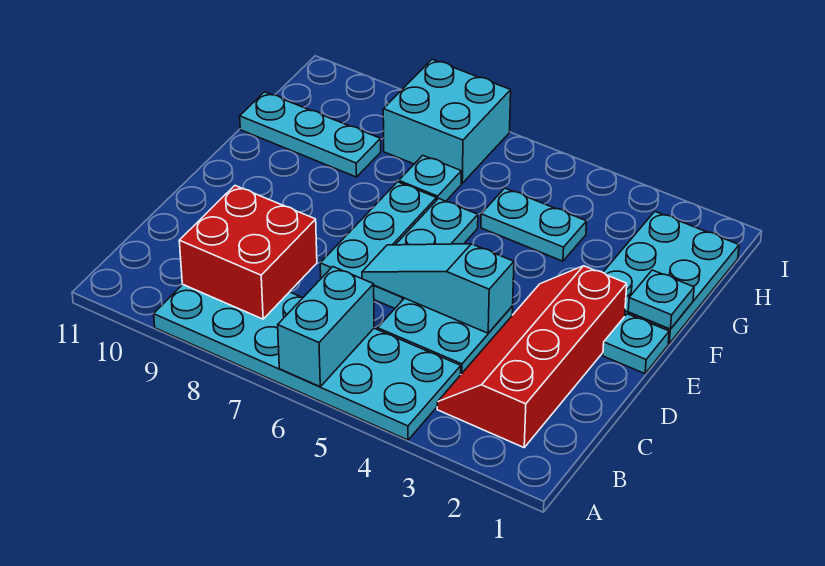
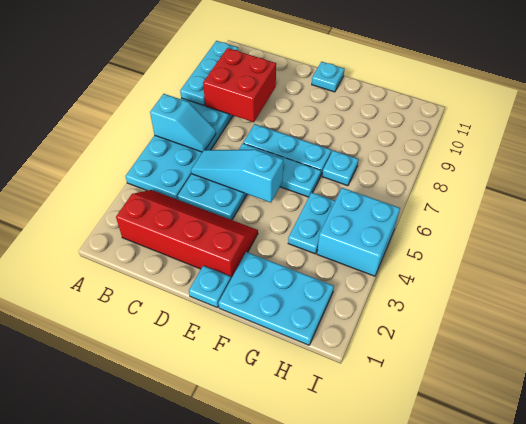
cyan 1x2 brick [278,267,374,387] -> cyan 1x2 slope [150,94,216,152]
cyan 1x3 slope [362,244,514,333] -> cyan 1x3 slope turned to [191,150,283,203]
cyan 1x1 plate [628,270,694,329] -> cyan 1x1 plate moved to [312,62,345,92]
cyan 1x3 plate [240,92,381,177] -> cyan 1x3 plate moved to [180,41,239,105]
cyan 2x2 brick [383,59,511,183] -> cyan 2x2 brick moved to [317,188,400,276]

